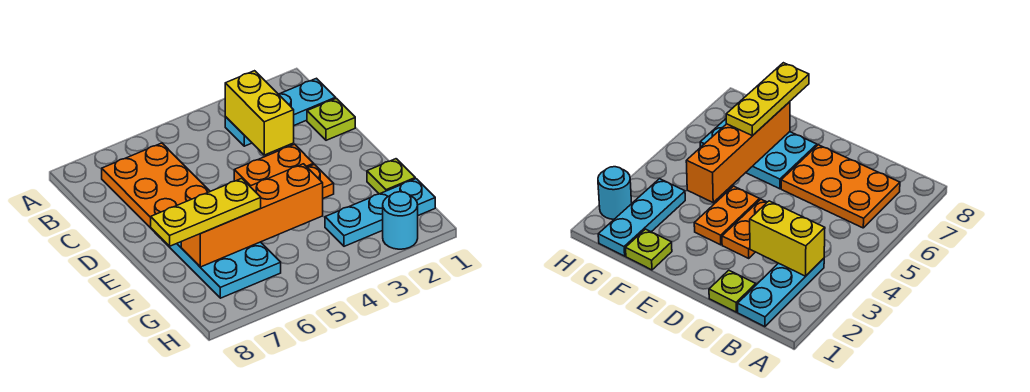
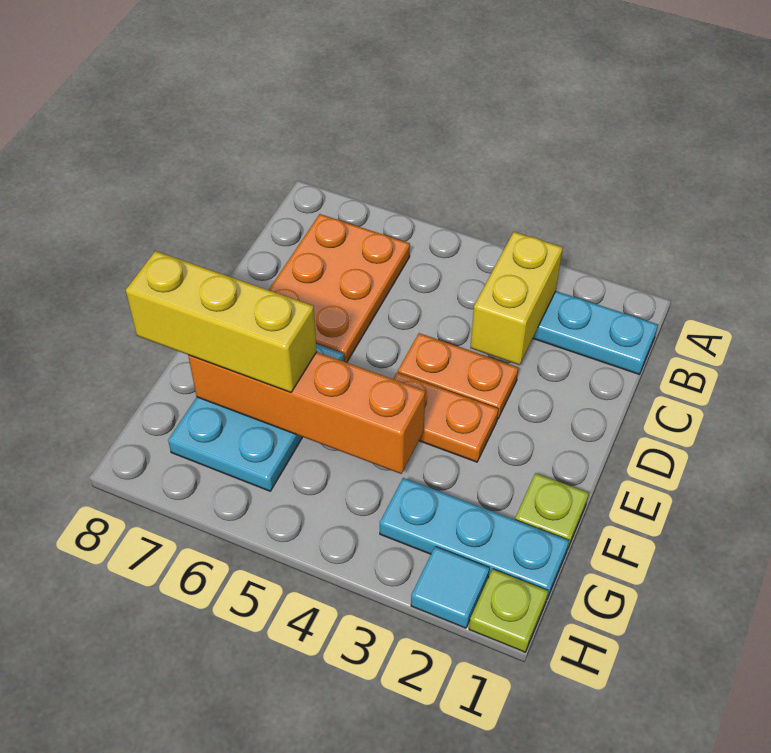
lime 1x1 plate [307,98,355,140] -> lime 1x1 plate moved to [469,569,548,652]
yellow 1x3 plate [151,178,261,246] -> yellow 1x3 brick [126,251,317,392]
cyan 1x1 round brick [383,192,418,249] -> cyan 1x1 tile [411,547,489,628]

